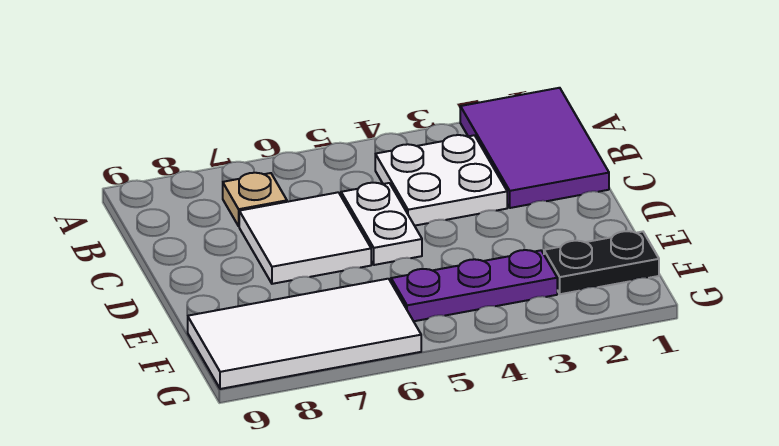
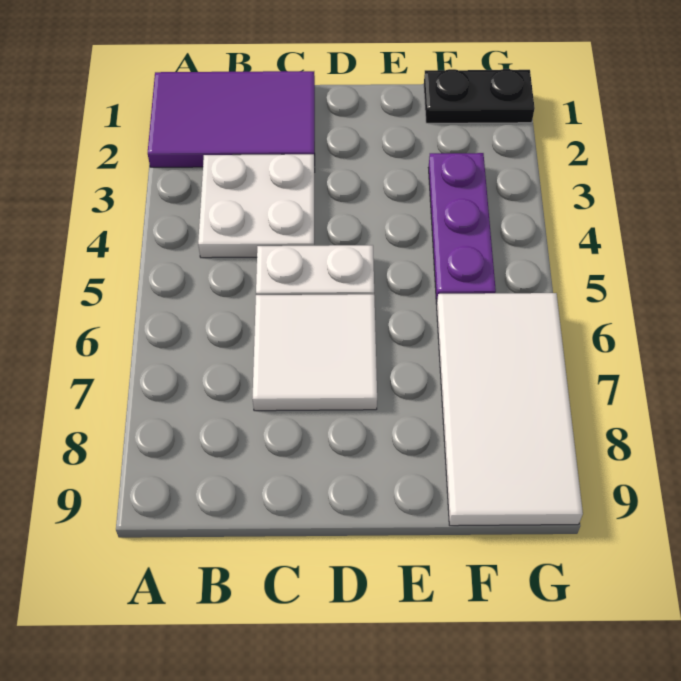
tan 1x1 plate [223,173,287,226] -> none
black 1x2 plate [544,231,659,294] -> black 1x2 plate turned to [424,69,535,123]

